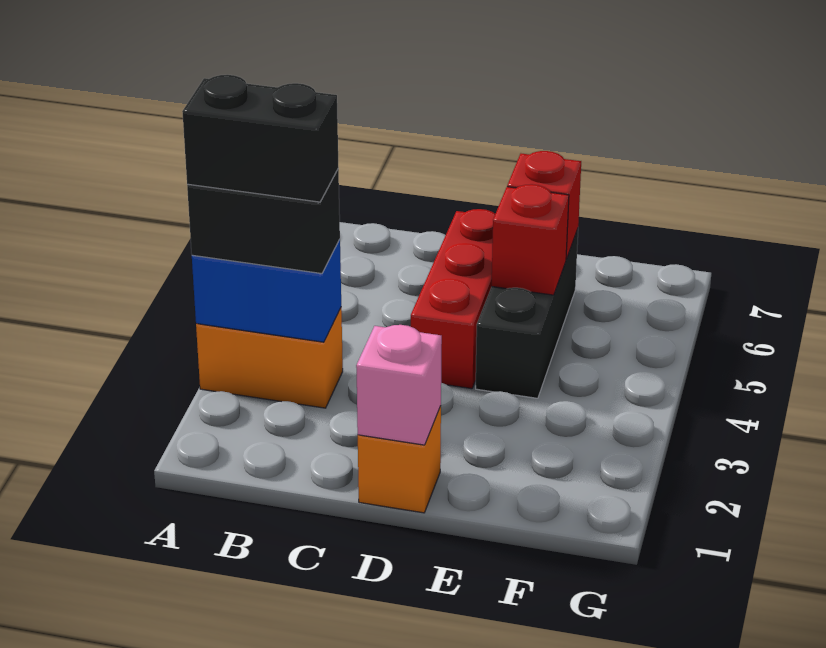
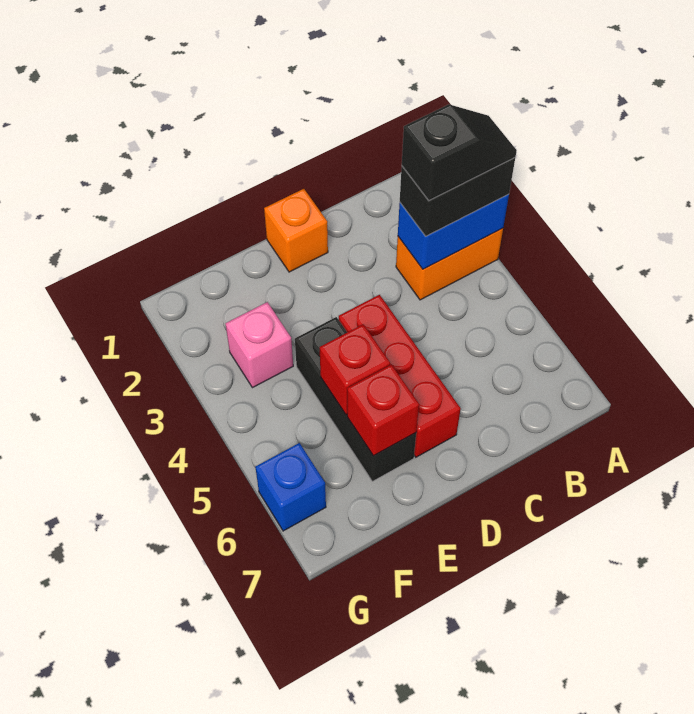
black 1x2 brick [182,75,339,202] -> black 1x2 slope [402,104,517,201]
pink 1x1 brick [356,325,442,445] -> pink 1x1 brick moved to [226,302,293,388]
none -> blue 1x1 brick [255,443,326,531]

